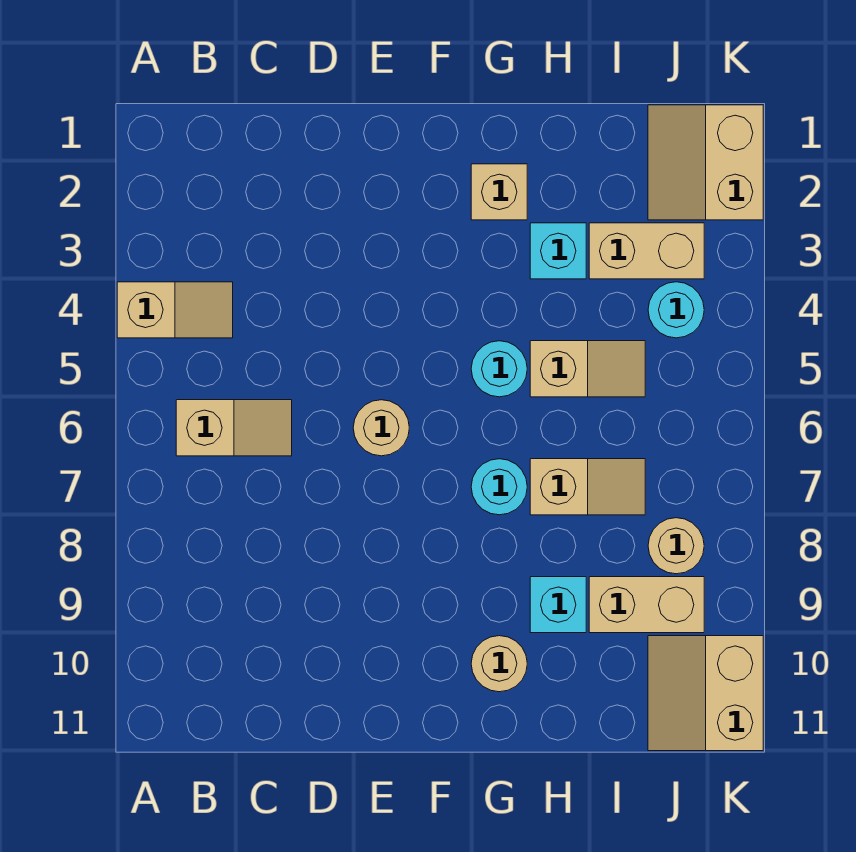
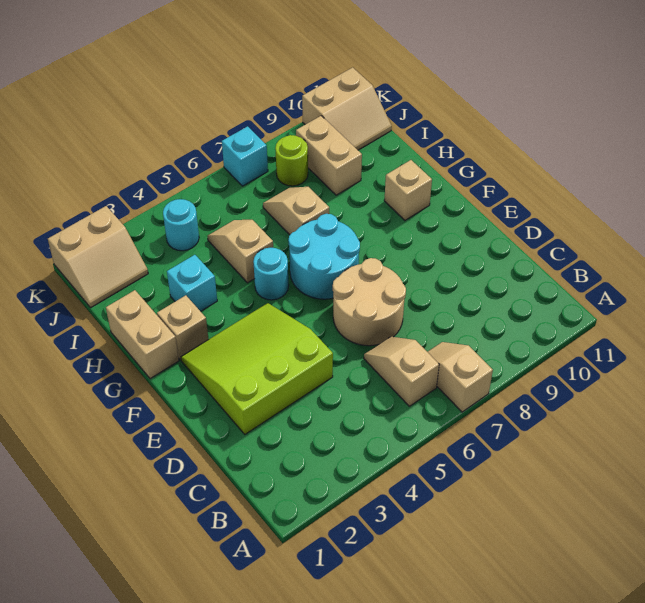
tan 1x2 slope [117,282,233,338] -> tan 1x2 slope moved to [428,342,493,412]
none -> lime 3x3 slope [181,303,333,434]
tan 1x1 round brick [353,400,409,456] -> tan 2x2 round brick [333,258,406,346]
cyan 1x1 round brick [471,459,527,515] -> cyan 2x2 round brick [288,214,360,299]
tan 1x1 round brick [471,636,527,692] -> tan 1x1 brick [384,160,432,220]
cyan 1x1 brick [530,577,586,633] -> cyan 1x1 brick moved to [222,126,268,186]
tan 1x2 brick [589,223,704,279] -> tan 1x2 brick moved to [106,290,179,379]
tan 1x1 round brick [648,518,704,574] -> lime 1x1 round brick [275,135,308,186]

